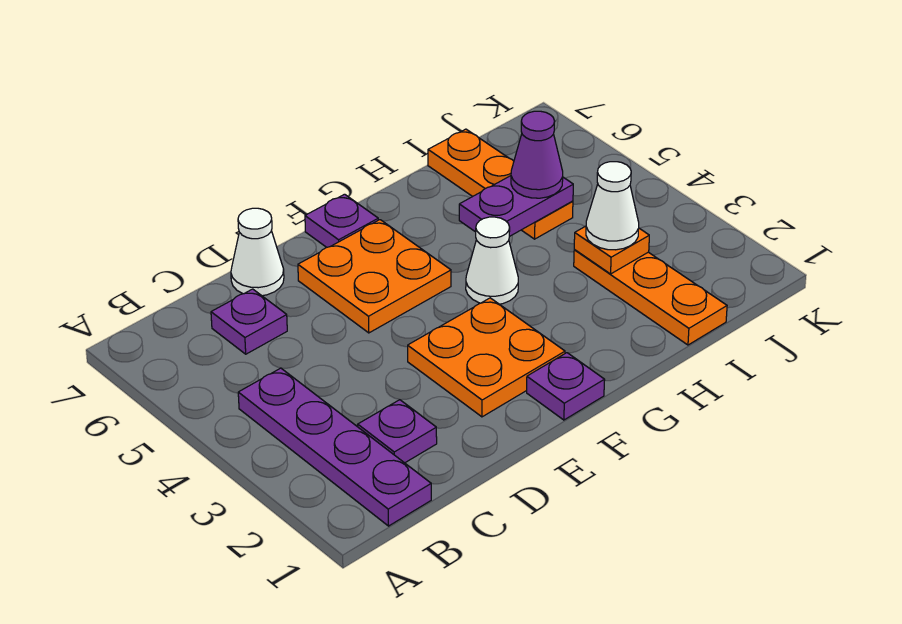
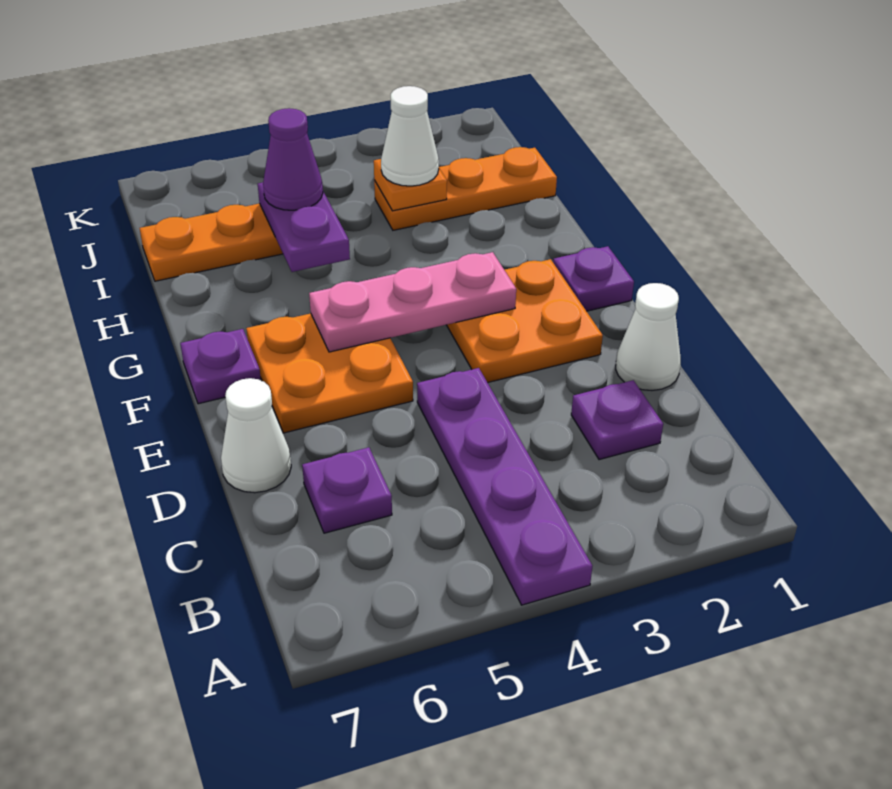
purple 1x4 plate [238,368,431,526] -> purple 1x4 plate turned to [417,368,592,605]
none -> pink 1x3 plate [309,252,516,352]
white 1x1 cone [466,217,518,304] -> white 1x1 cone moved to [616,283,681,390]

